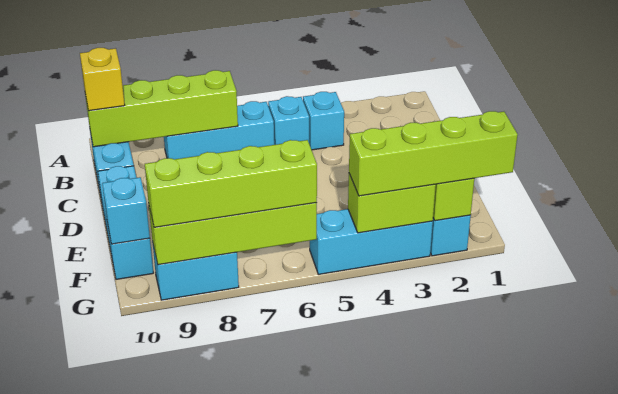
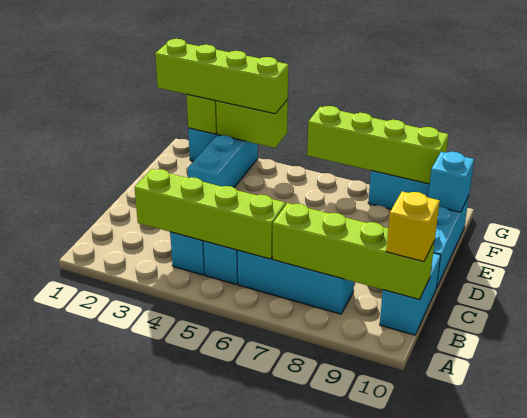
cyan 1x3 brick [310,209,433,274] -> cyan 1x3 brick turned to [188,135,258,188]
lime 1x4 brick [145,140,317,227] -> lime 1x4 brick moved to [134,169,285,259]

